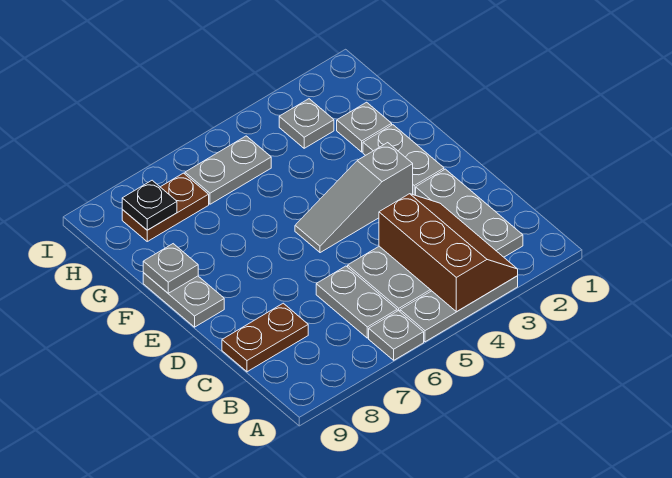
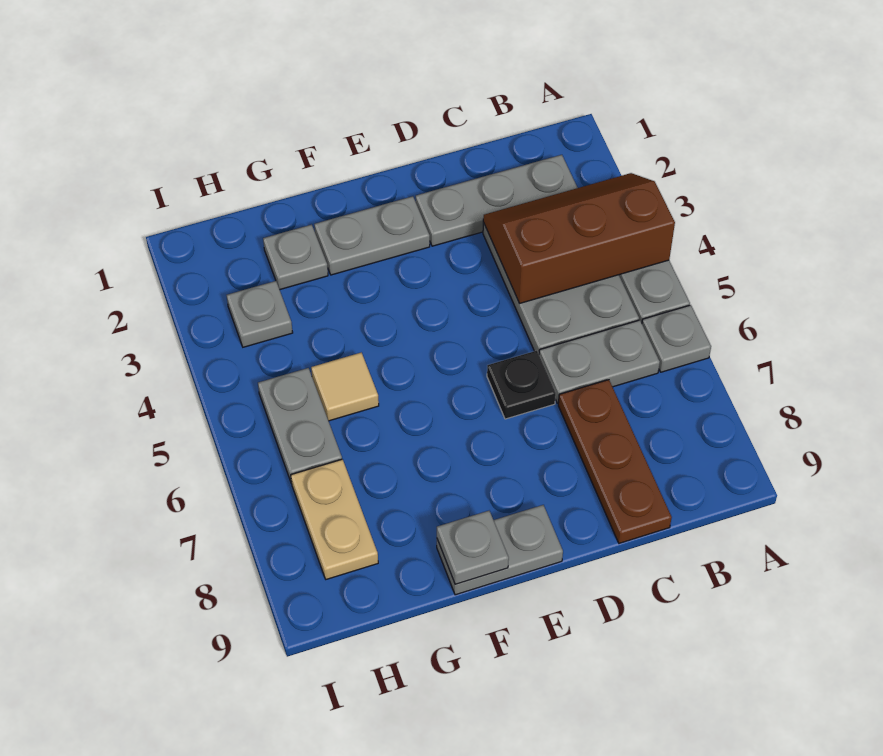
brown 1x2 plate [222,303,308,372] -> brown 1x3 plate [558,380,672,543]
grey 1x3 slope [295,143,413,253] -> none
none -> tan 1x1 tile [311,352,379,421]
brown 1x2 plate [122,173,209,241] -> tan 1x2 plate [291,459,378,579]
black 1x1 plate [122,180,177,230] -> black 1x1 plate moved to [487,351,556,419]

